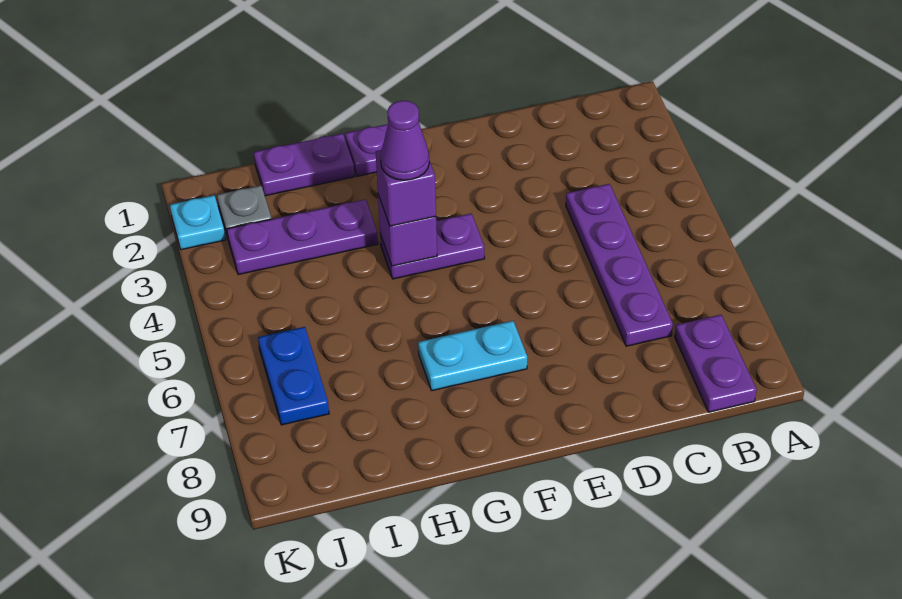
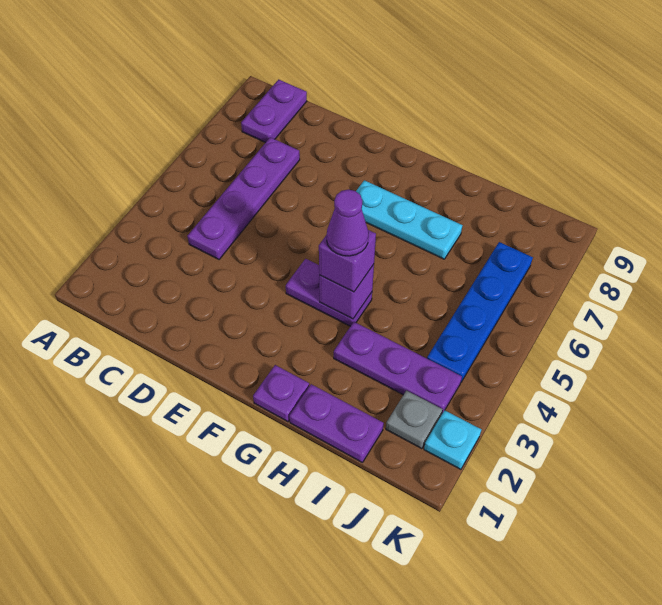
cyan 1x2 plate [418,321,527,391] -> cyan 1x3 plate [356,180,462,259]
blue 1x2 plate [258,327,329,425] -> blue 1x4 plate [427,242,533,382]

